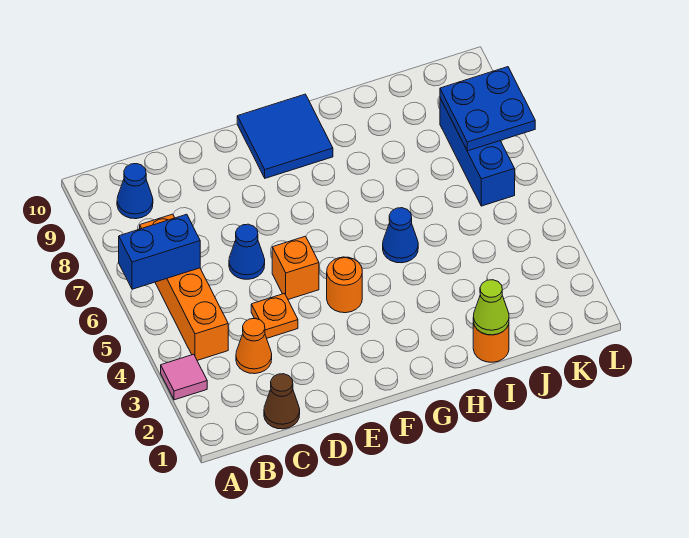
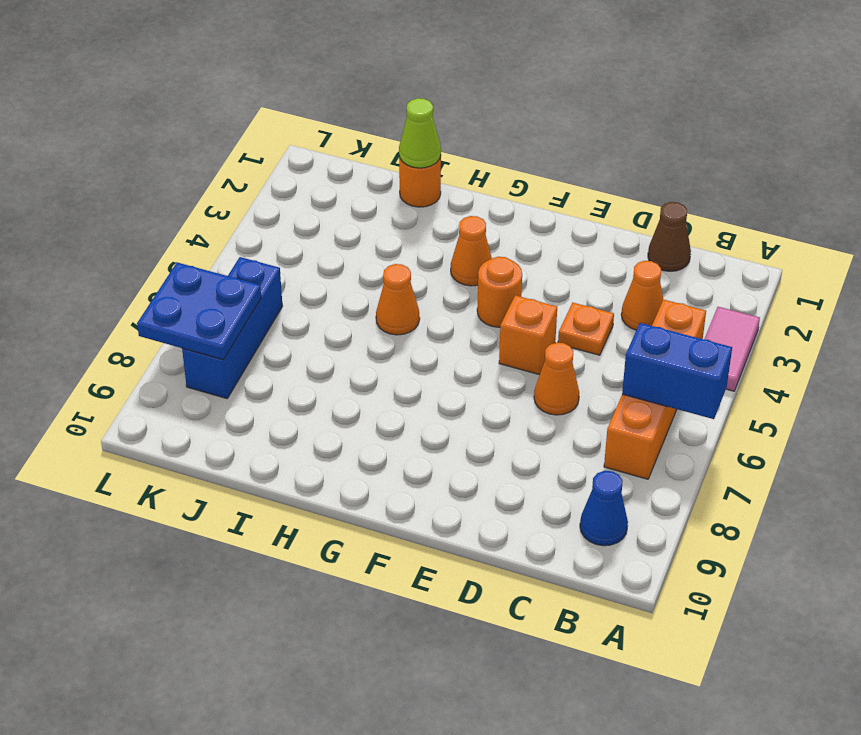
pink 1x1 tile [161,354,207,400] -> pink 1x2 tile [705,307,760,391]
blue 1x1 cone [229,224,265,279] -> orange 1x1 cone [534,343,579,415]
blue 2x2 tile [237,94,333,178] -> none
none -> orange 1x1 cone [451,216,492,286]
blue 1x1 cone [383,208,418,263] -> orange 1x1 cone [376,264,420,335]

